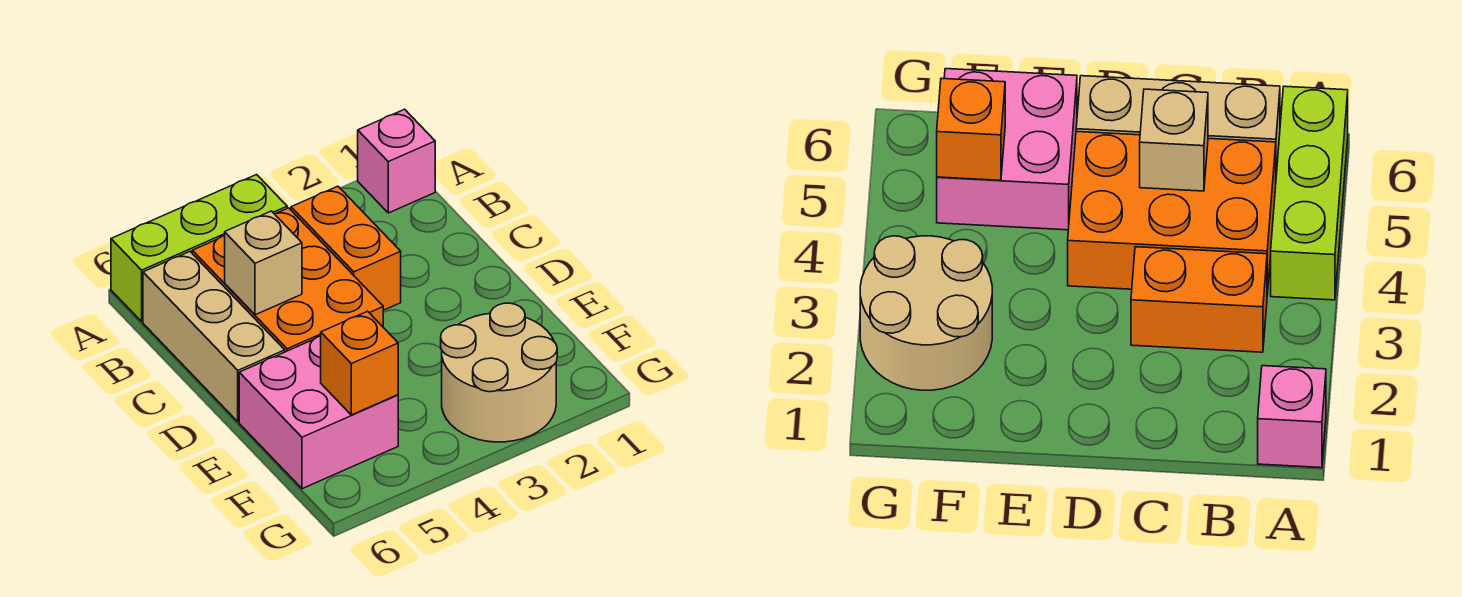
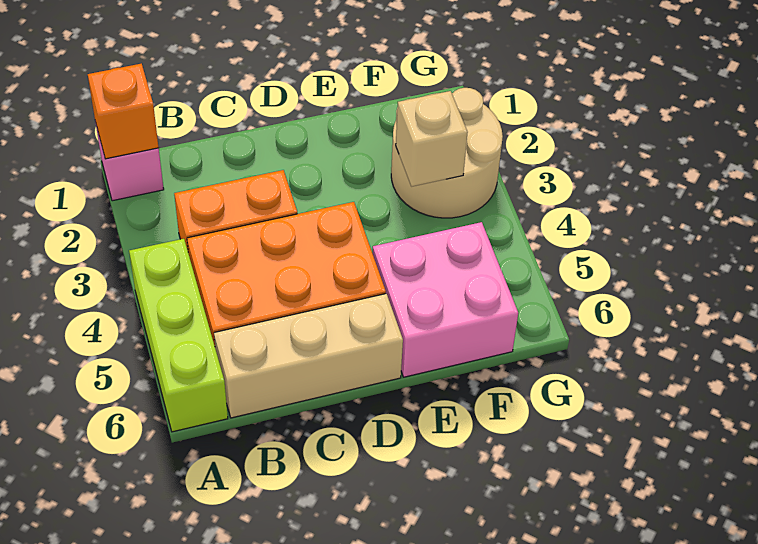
tan 1x1 brick [225,211,302,315] -> tan 1x1 brick moved to [396,91,468,187]
orange 1x1 brick [321,311,398,415] -> orange 1x1 brick moved to [88,64,159,159]

